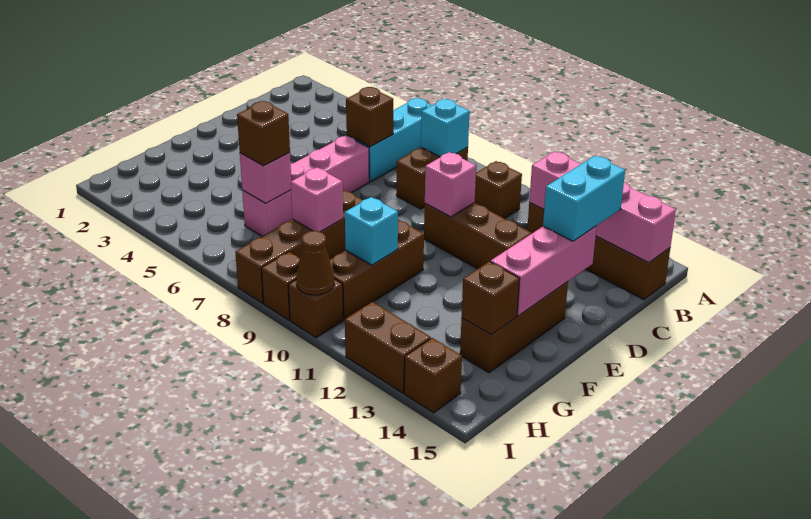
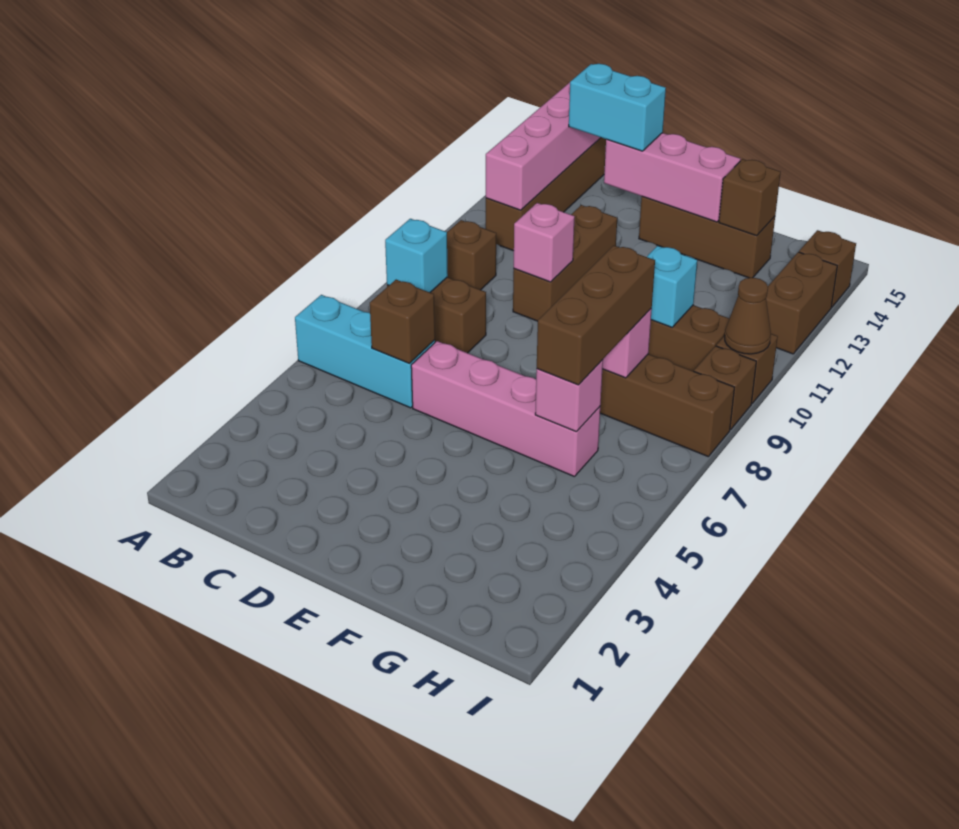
brown 1x1 brick [237,101,290,166] -> brown 1x3 brick [537,245,655,385]

